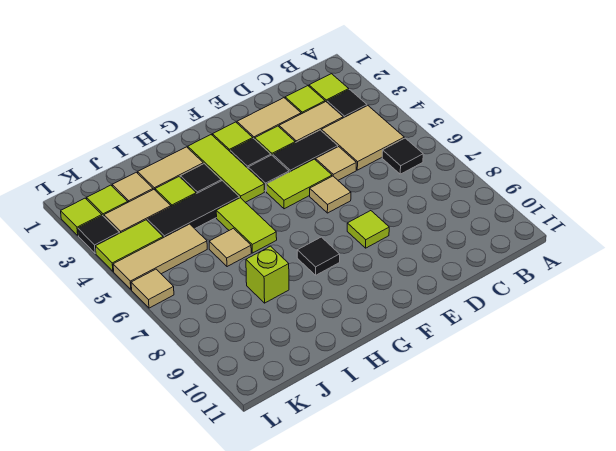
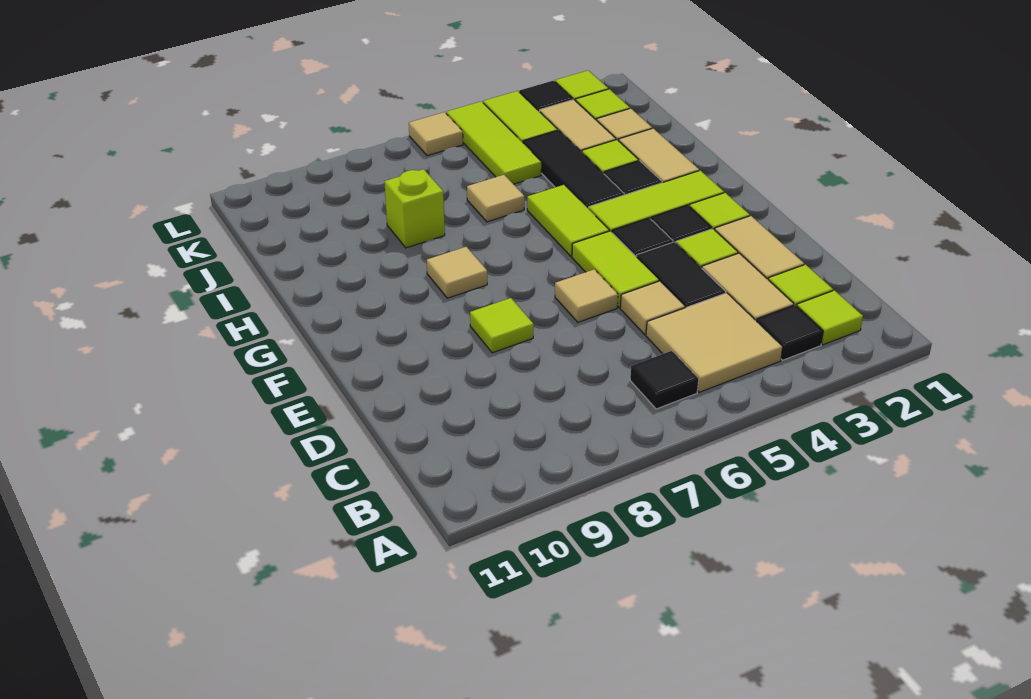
black 1x1 tile [297,237,340,275] -> tan 1x1 tile [427,247,487,298]
lime 1x2 tile [216,198,277,253] -> lime 1x2 tile turned to [527,185,609,257]
tan 1x3 tile [113,224,207,290] -> lime 1x3 tile [446,101,541,184]

